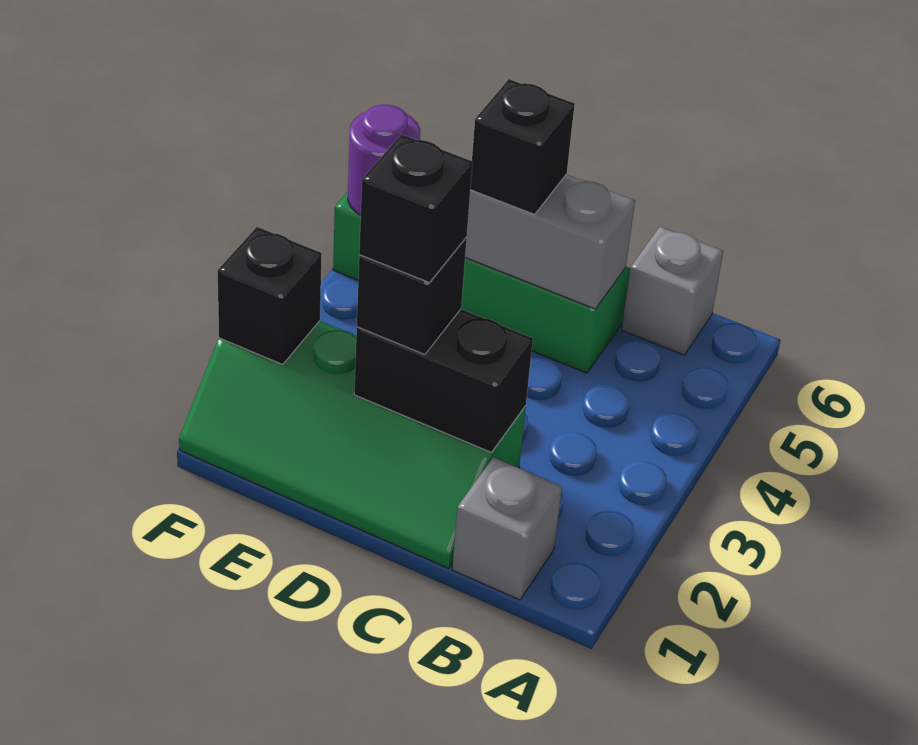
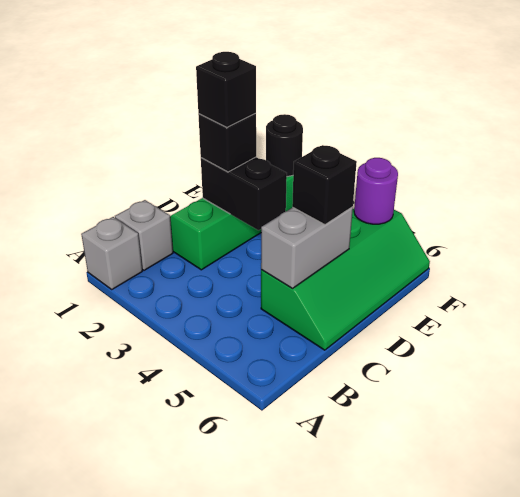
grey 1x1 brick [622,227,723,355] -> grey 1x1 brick moved to [81,217,142,289]
black 1x2 brick [354,309,533,453] -> black 1x2 brick turned to [201,157,287,230]
black 1x1 brick [218,227,322,364] -> black 1x1 round brick [266,114,303,177]

